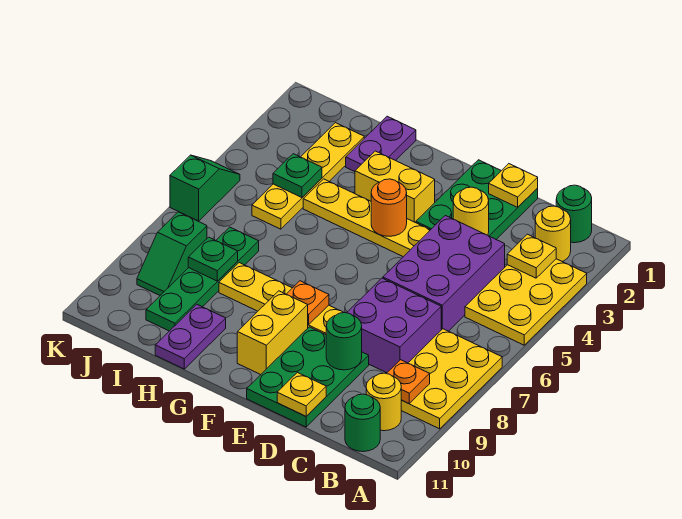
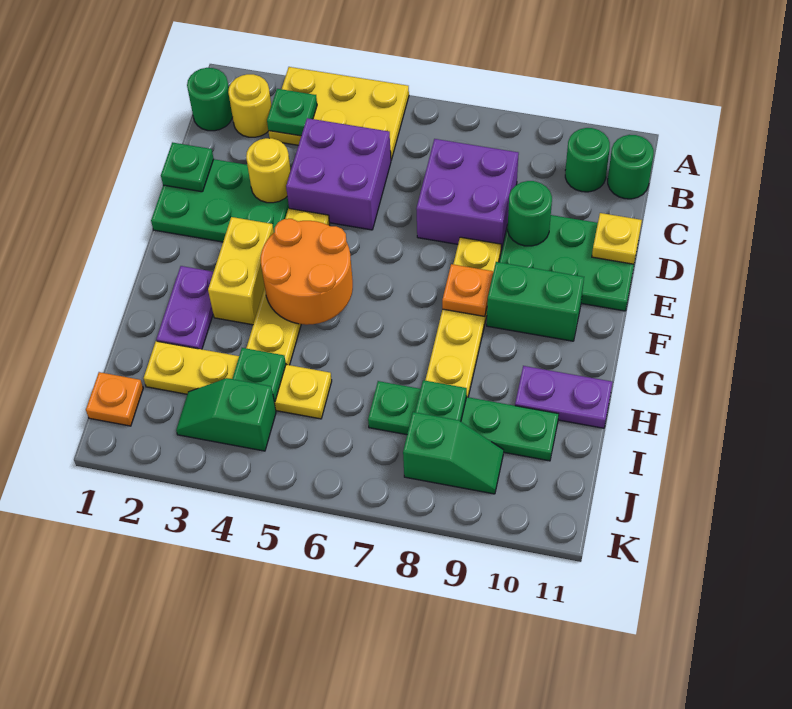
yellow 2x3 plate [401,329,502,429] -> none
yellow 1x1 plate [507,234,556,278] -> green 1x1 plate [267,89,317,136]
orange 1x1 plate [386,360,430,403] -> orange 1x1 plate moved to [86,372,143,426]
yellow 1x1 round brick [366,373,401,431] -> green 1x1 round brick [565,128,610,192]
purple 2x3 brick [383,216,505,331] -> purple 2x2 brick [286,118,391,230]
yellow 1x1 plate [489,164,538,207] -> green 1x1 plate [161,142,214,192]
orange 1x1 round brick [371,179,407,236] -> orange 2x2 round brick [261,219,353,325]
yellow 1x2 brick [237,291,308,375] -> green 1x2 brick [487,262,584,341]
purple 1x2 plate [346,116,416,172] -> purple 1x2 plate turned to [156,266,213,349]
green 1x2 slope [170,155,240,221] -> green 1x2 slope moved to [176,378,276,451]

